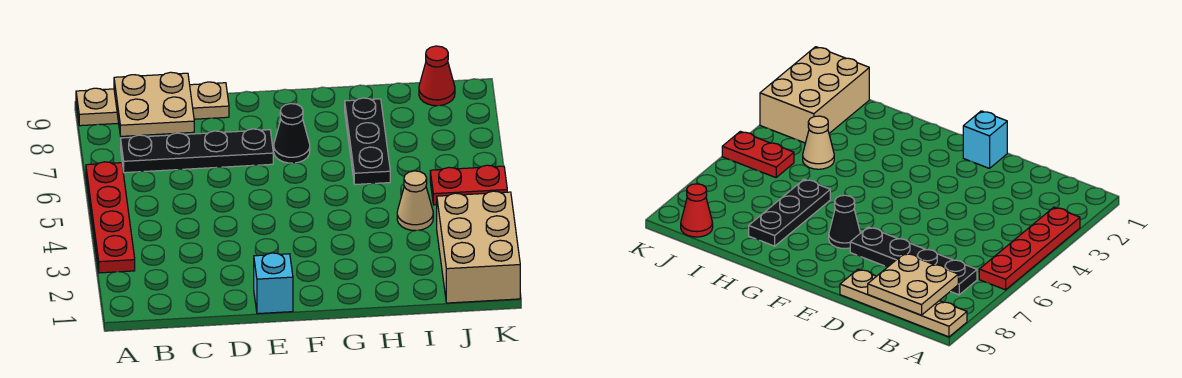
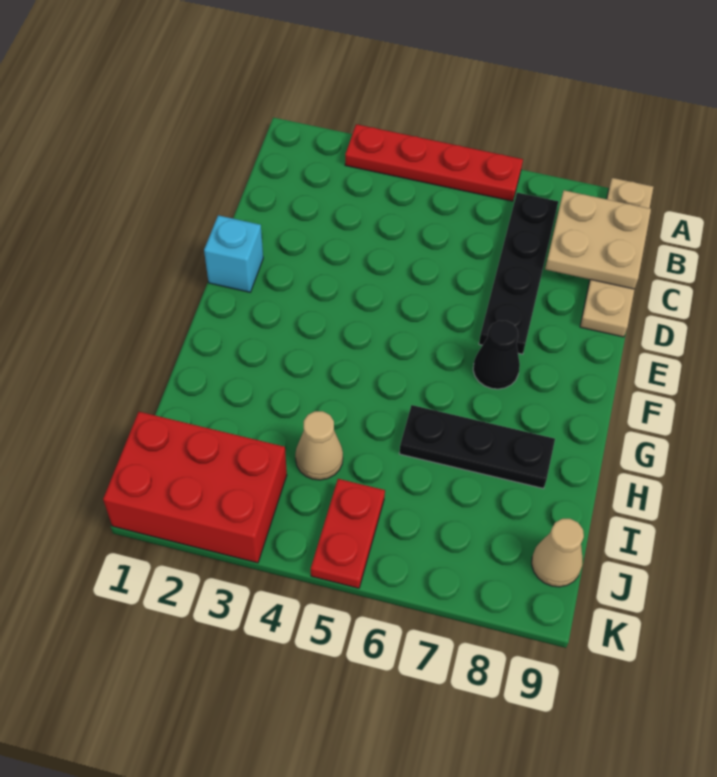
tan 2x3 brick [437,191,520,303] -> red 2x3 brick [103,412,287,563]
red 1x1 cone [419,46,455,106] -> tan 1x1 cone [532,519,584,587]

